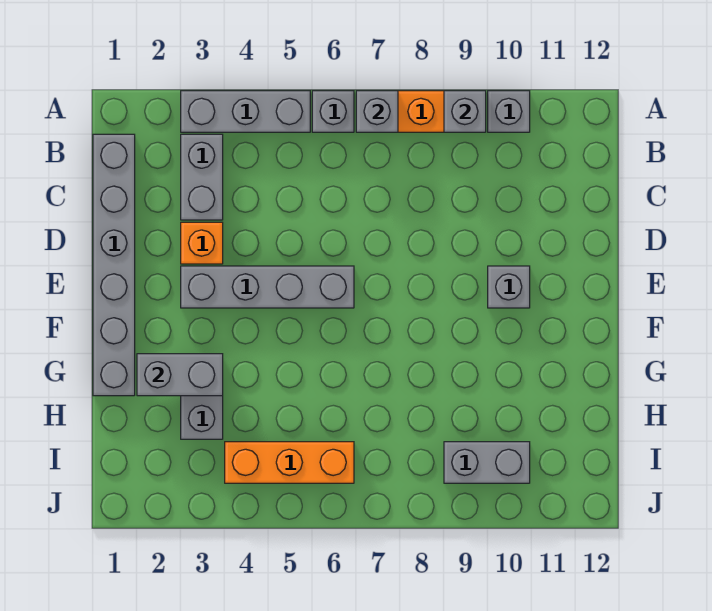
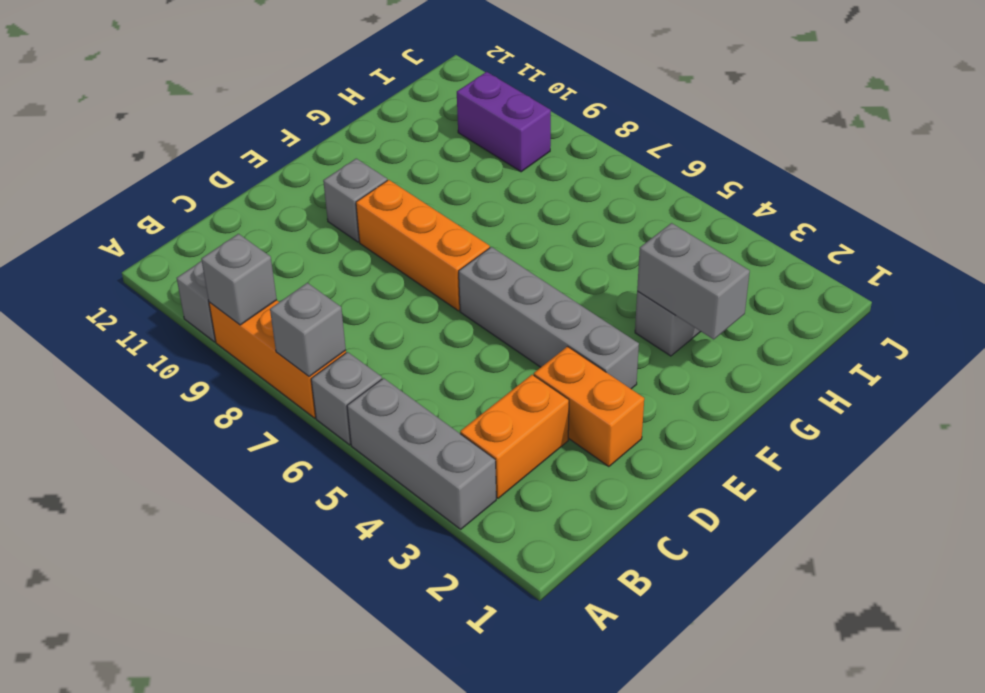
grey 1x6 brick [93,134,135,396] -> none
grey 1x2 brick [181,134,223,220] -> orange 1x2 brick [460,375,569,498]
orange 1x1 brick [181,222,223,264] -> orange 1x2 brick [534,347,644,467]
orange 1x3 brick [225,442,354,483] -> orange 1x3 brick moved to [356,180,490,311]
grey 1x2 brick [444,442,530,483] -> purple 1x2 brick [457,72,551,172]

